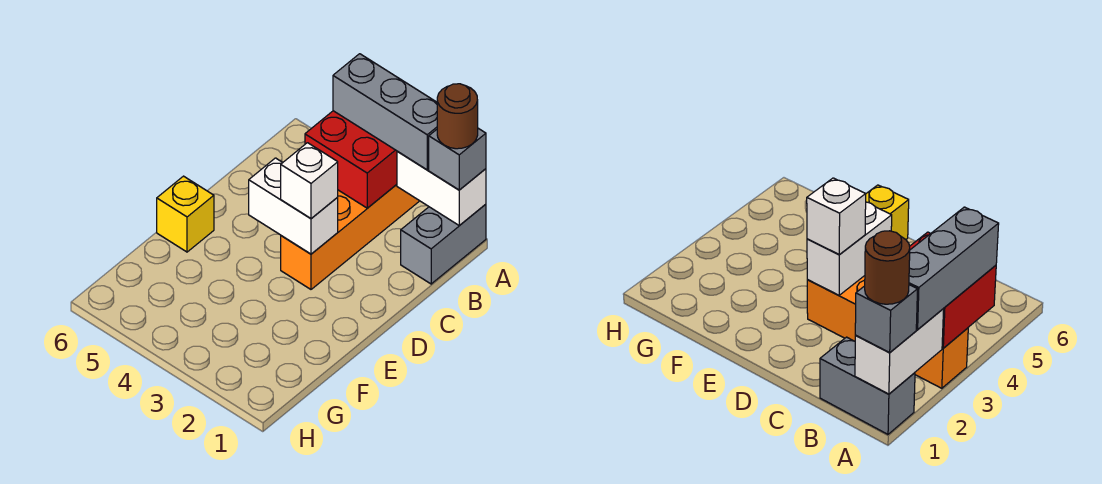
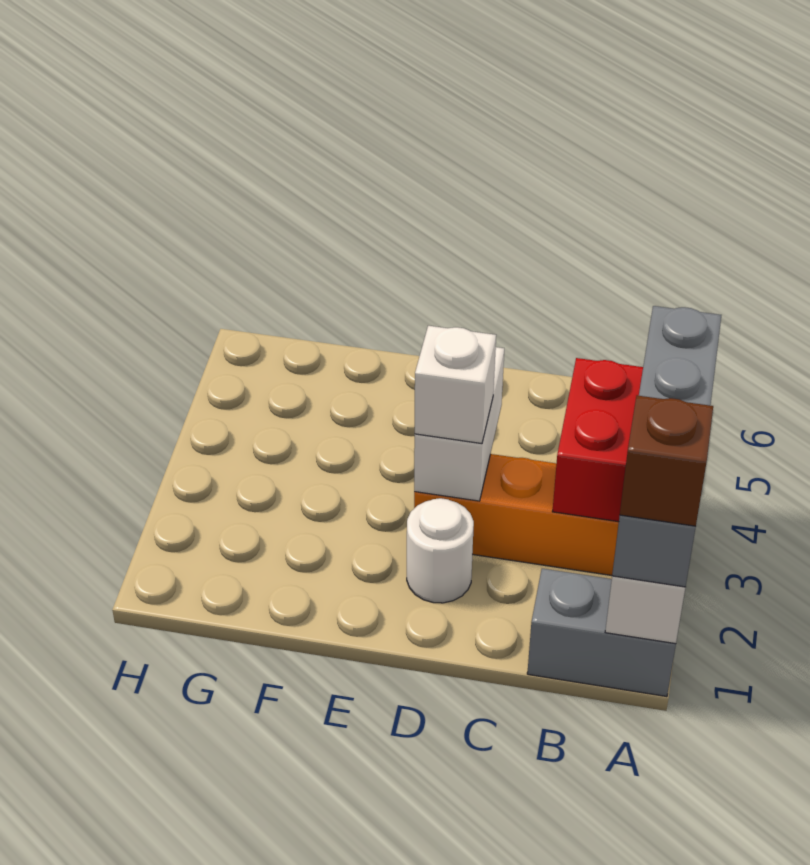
brown 1x1 round brick [437,84,478,149] -> brown 1x1 brick [620,396,713,526]
none -> white 1x1 round brick [407,498,474,603]
yellow 1x1 brick [157,176,214,252] -> none

